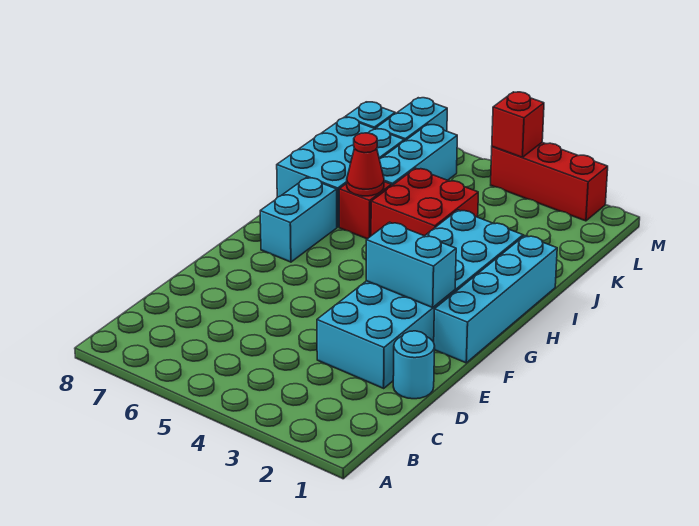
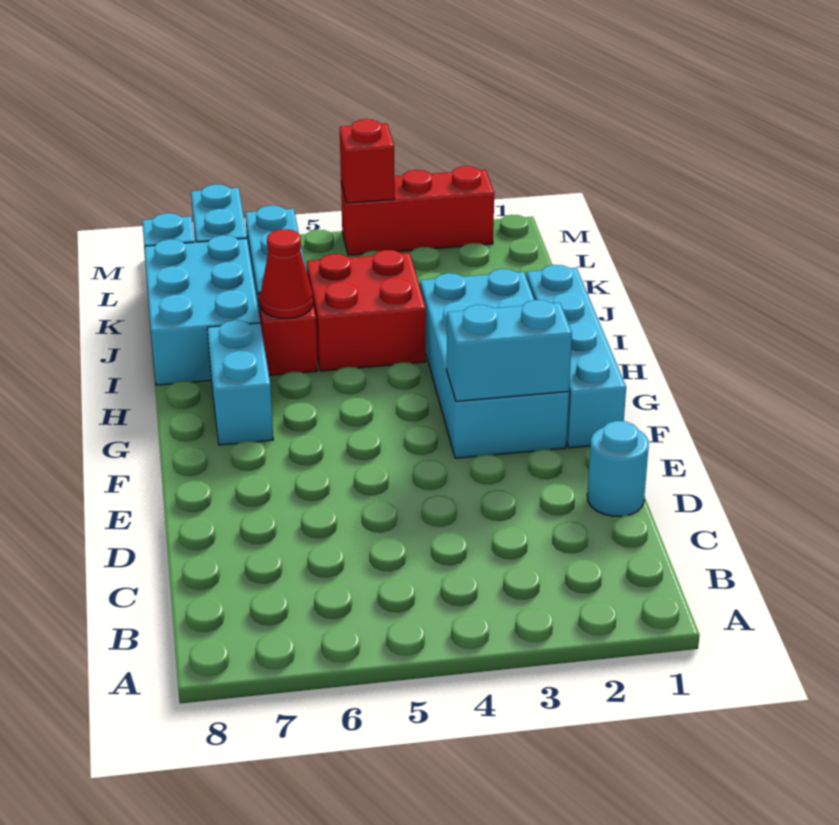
cyan 2x6 brick [317,210,523,388] -> cyan 2x4 brick [420,269,569,458]

